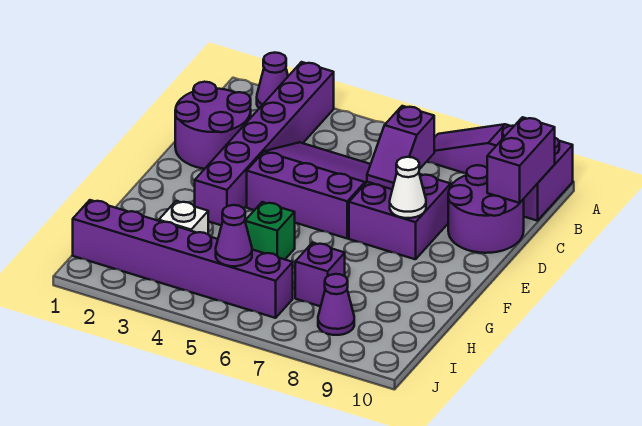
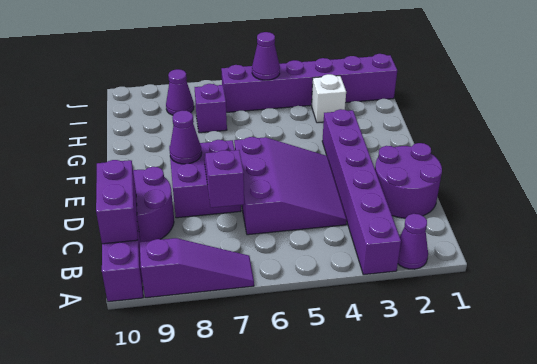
purple 3x3 slope [247,142,371,238] -> purple 3x3 slope turned to [234,137,347,235]
white 1x1 cone [390,157,426,218] -> purple 1x1 cone [170,110,202,164]
green 1x1 brick [245,202,295,259] -> none

